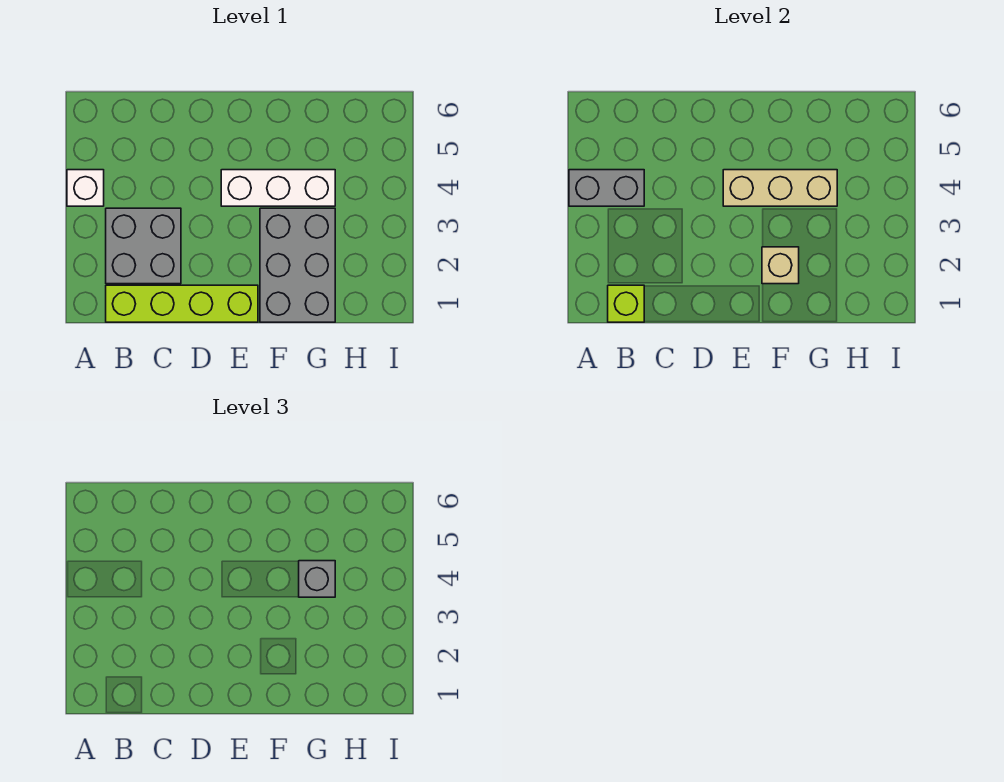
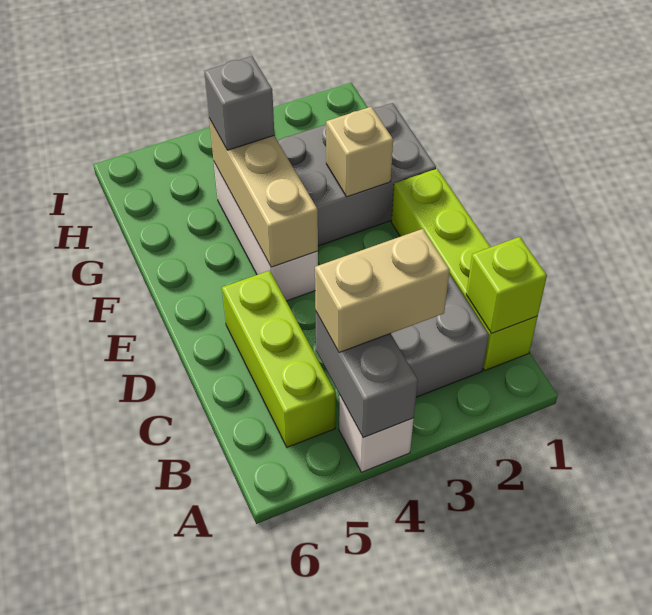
none -> tan 1x2 brick [315,229,450,352]
none -> lime 1x3 brick [222,270,336,447]

